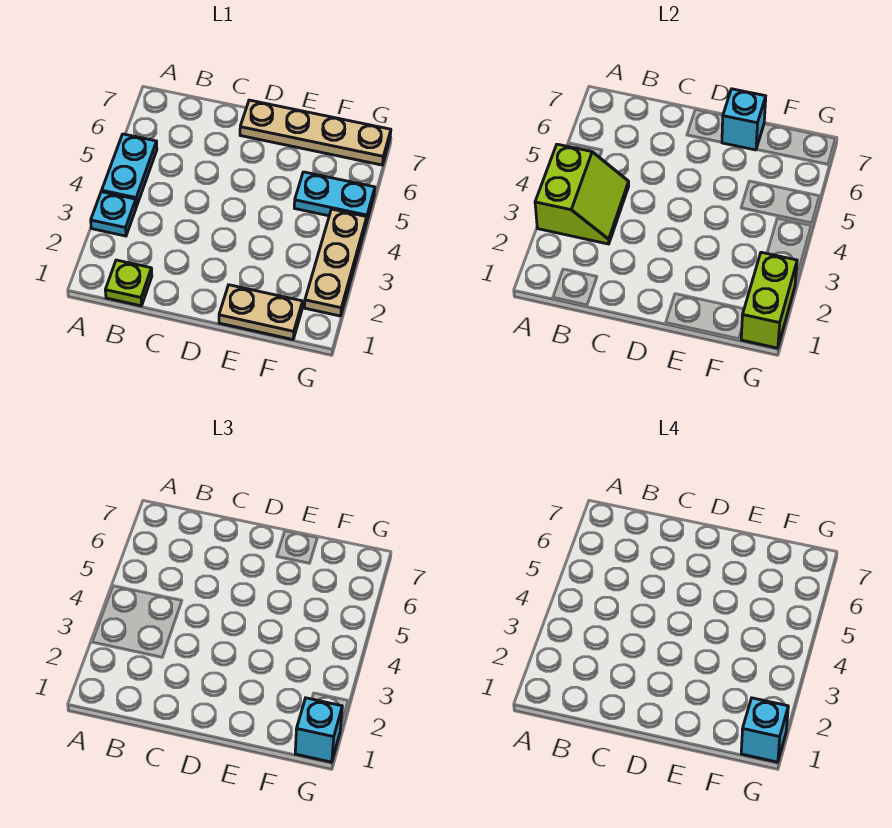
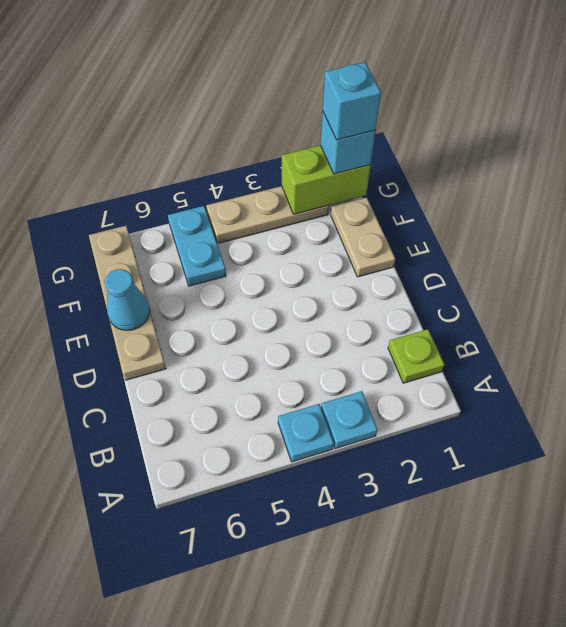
lime 2x2 slope [535,144,629,244] -> none
cyan 1x2 plate [102,134,157,206] -> cyan 1x1 plate [278,404,334,462]
cyan 1x1 brick [722,89,766,150] -> cyan 1x1 cone [105,269,150,330]

